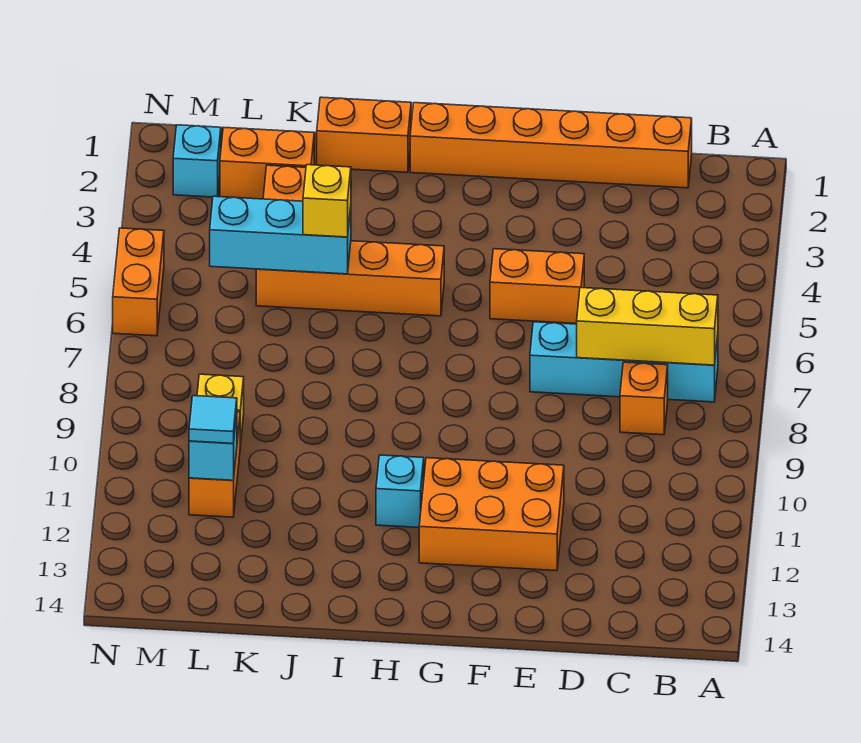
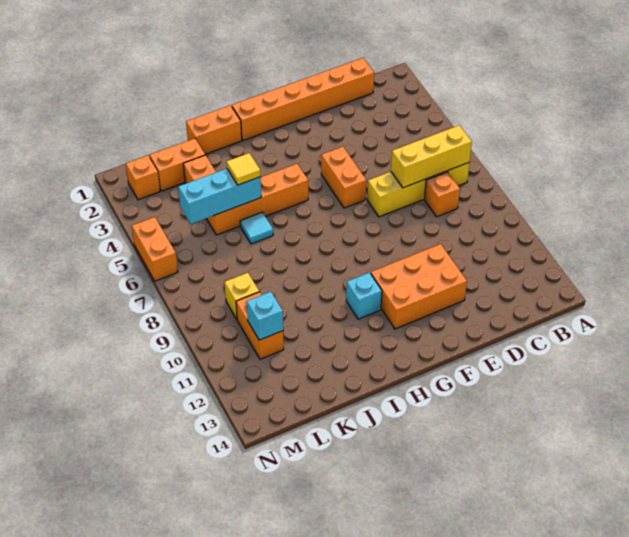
cyan 1x4 brick [530,322,718,402] -> yellow 1x4 brick [367,163,469,217]
orange 1x2 brick [490,249,584,324] -> orange 1x2 brick turned to [321,147,366,208]
yellow 1x1 brick [303,165,351,237] -> yellow 1x1 tile [227,153,261,185]
cyan 1x1 tile [189,396,237,444] -> cyan 1x1 tile moved to [240,212,273,244]
cyan 1x1 brick [173,125,221,197] -> orange 1x1 brick [126,155,160,200]

